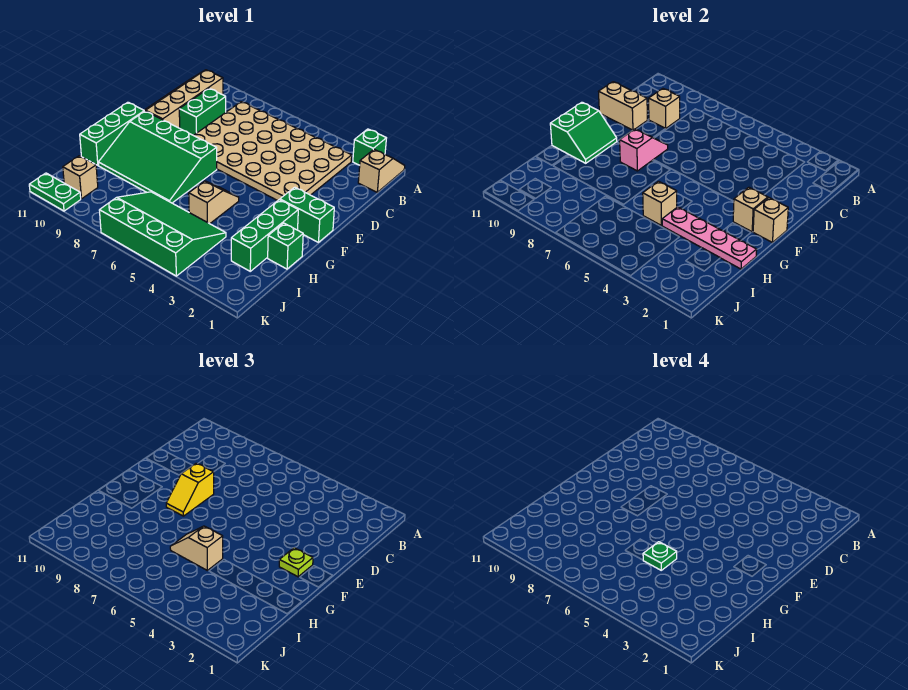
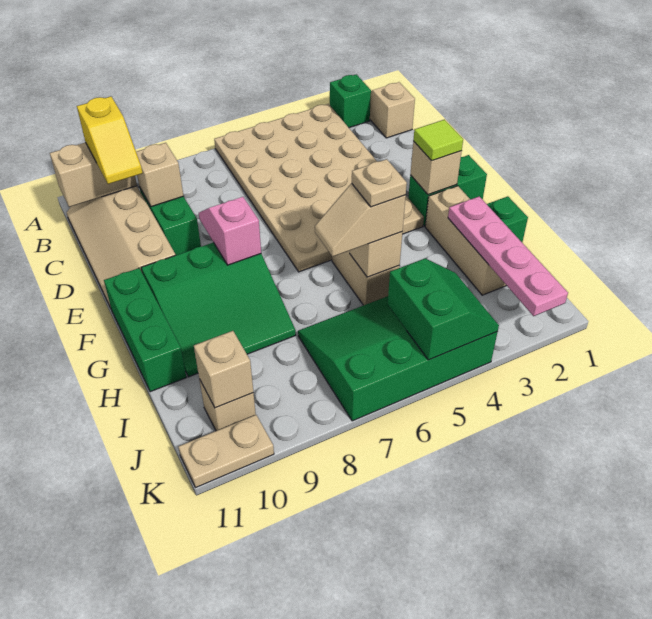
tan 4x6 plate [194,102,352,201] -> tan 4x6 plate turned to [214,104,424,272]
tan 1x2 brick [599,82,647,130] -> tan 1x2 brick moved to [50,143,137,207]
yellow 1x2 slope [166,463,214,516] -> yellow 1x2 slope moved to [77,97,143,184]
tan 1x1 brick [753,198,788,242] -> tan 1x1 brick moved to [194,331,253,408]
lime 1x1 plate [279,548,313,577] -> lime 1x1 tile [413,120,463,161]
green 3x4 slope [98,111,217,203] -> green 3x3 slope [141,242,296,377]
green 2x2 slope [550,102,617,163] -> green 2x2 slope moved to [388,259,499,360]
green 1x3 brick [231,200,298,271] -> tan 1x3 brick [425,186,507,295]
pink 1x4 plate [662,207,757,269] -> pink 1x4 plate turned to [448,196,568,316]
green 1x1 plate [643,542,677,570] -> tan 1x1 plate [352,159,407,207]
green 1x2 plate [29,173,81,211] -> tan 1x2 plate [178,415,274,488]

